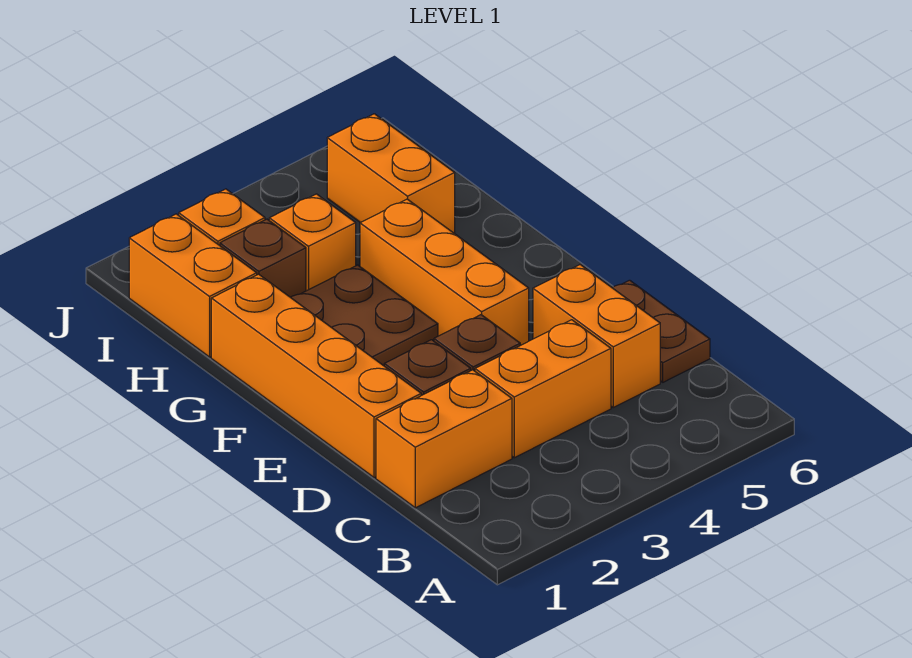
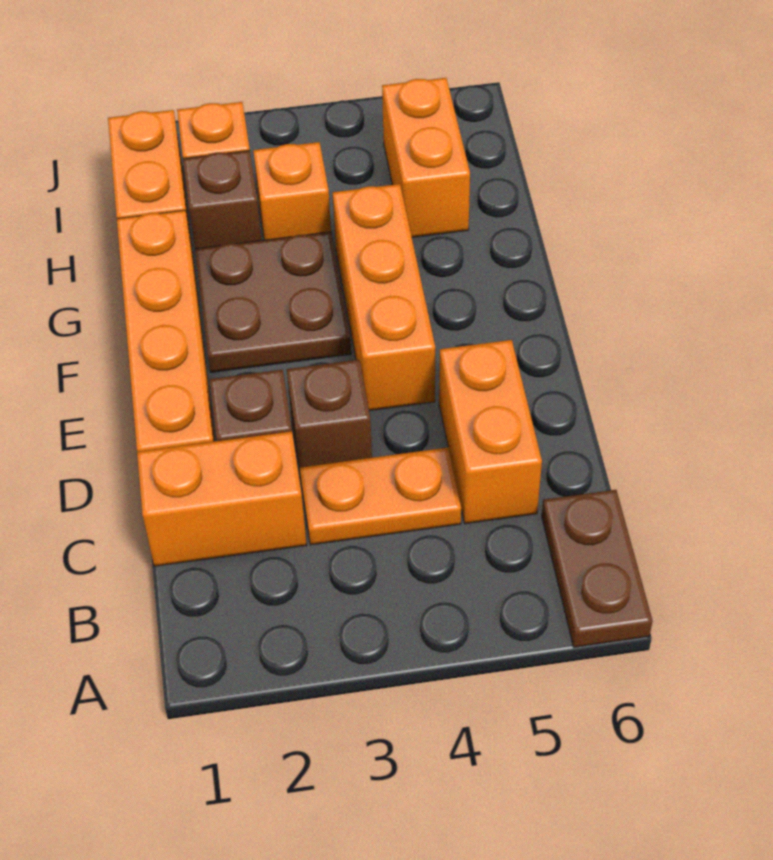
orange 1x2 brick [475,320,611,458] -> orange 1x2 plate [300,448,461,545]
brown 1x2 plate [612,280,710,382] -> brown 1x2 plate moved to [542,490,653,647]

